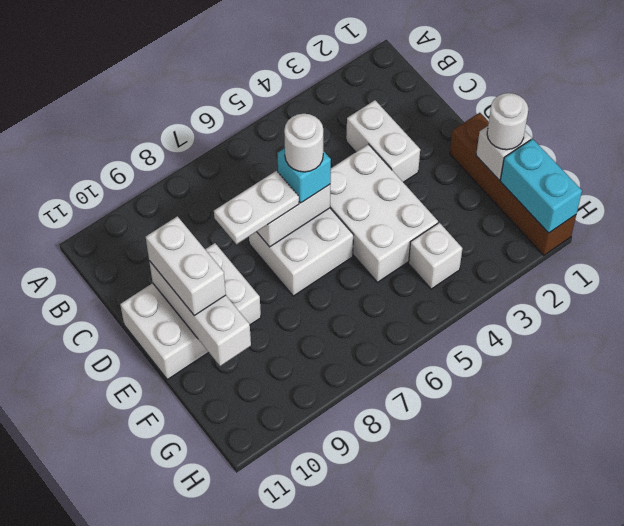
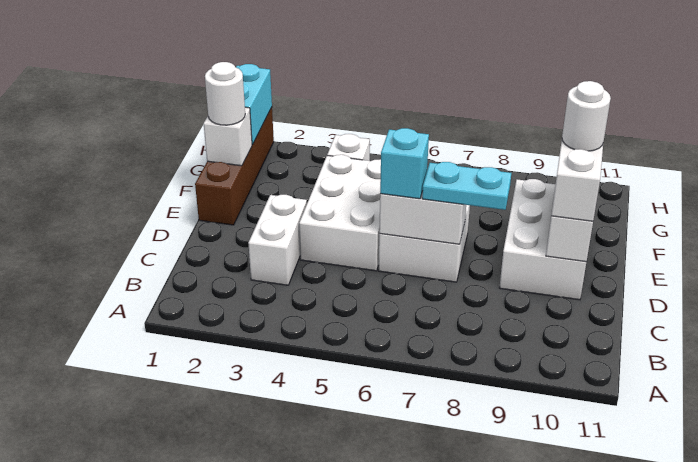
white 1x1 round brick [284,114,323,172] -> white 1x1 round brick moved to [562,81,611,151]
white 1x2 plate [214,171,299,244] -> cyan 1x2 plate [422,162,511,210]
white 2x3 brick [120,243,261,380] -> white 2x3 brick turned to [499,179,586,300]

